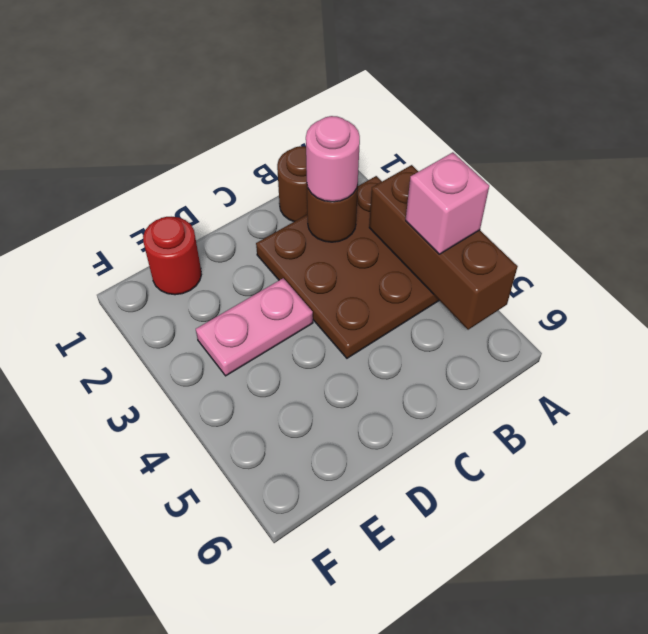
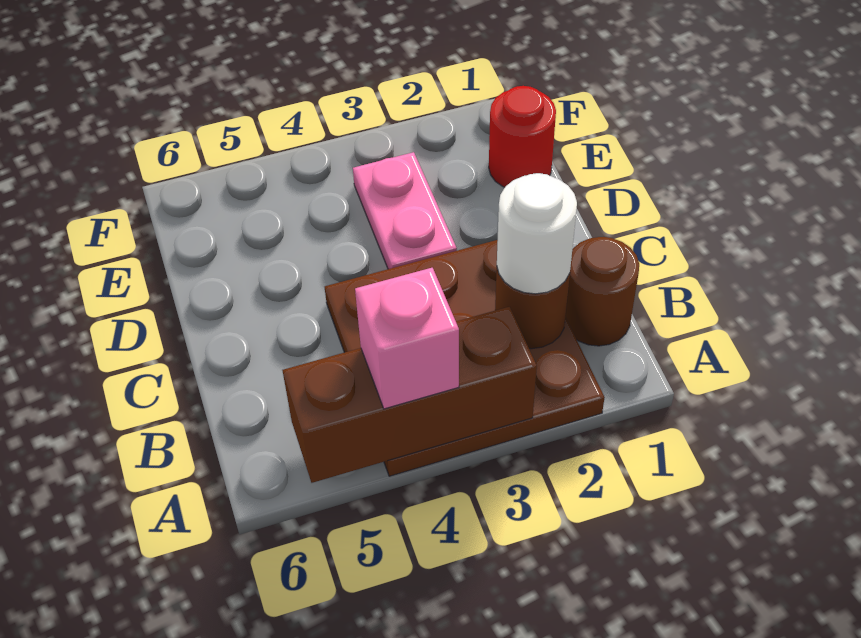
pink 1x1 round brick [306,116,360,202] -> white 1x1 round brick [497,173,577,294]

